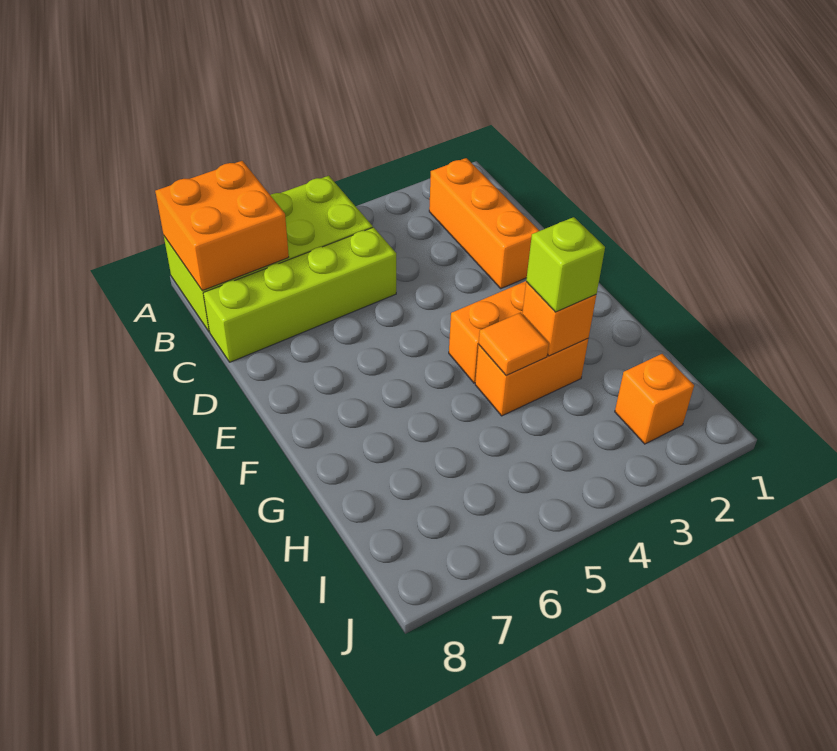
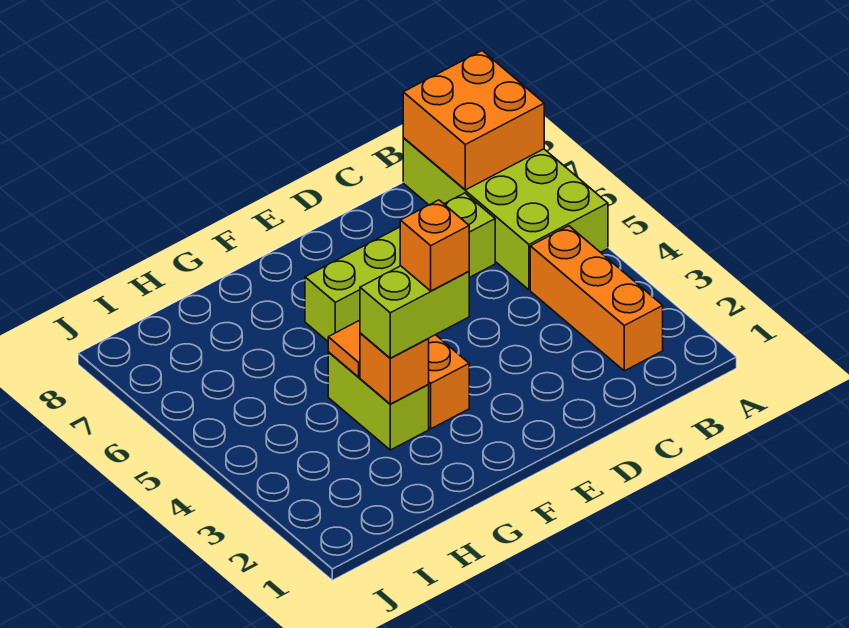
orange 1x3 brick [429,158,539,288] -> orange 1x3 brick turned to [530,226,663,371]
lime 1x4 brick [203,227,396,362] -> lime 1x4 brick turned to [305,193,495,341]
orange 1x2 brick [475,339,588,416] -> lime 1x2 brick [328,352,429,450]
lime 1x1 brick [526,217,605,312] -> lime 1x2 brick [360,266,469,358]
orange 1x1 brick [615,354,694,444] -> orange 1x1 brick moved to [400,200,469,291]

